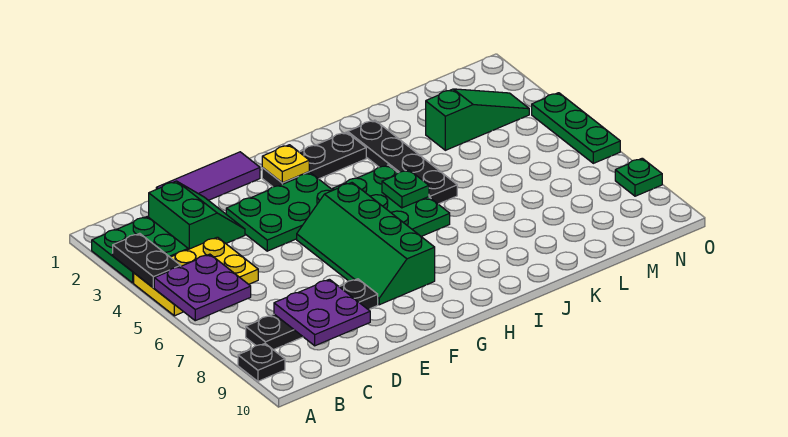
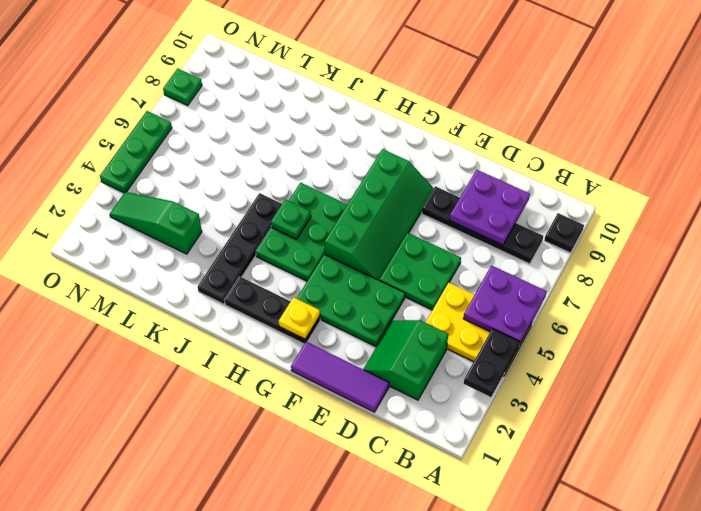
green 2x2 plate [92,217,188,283] -> green 2x2 plate moved to [379,233,461,310]

